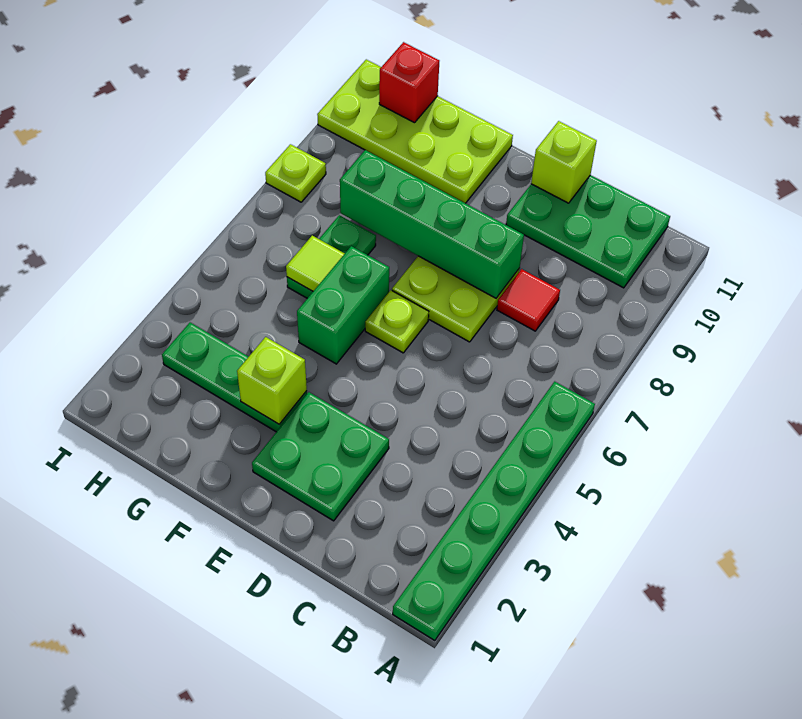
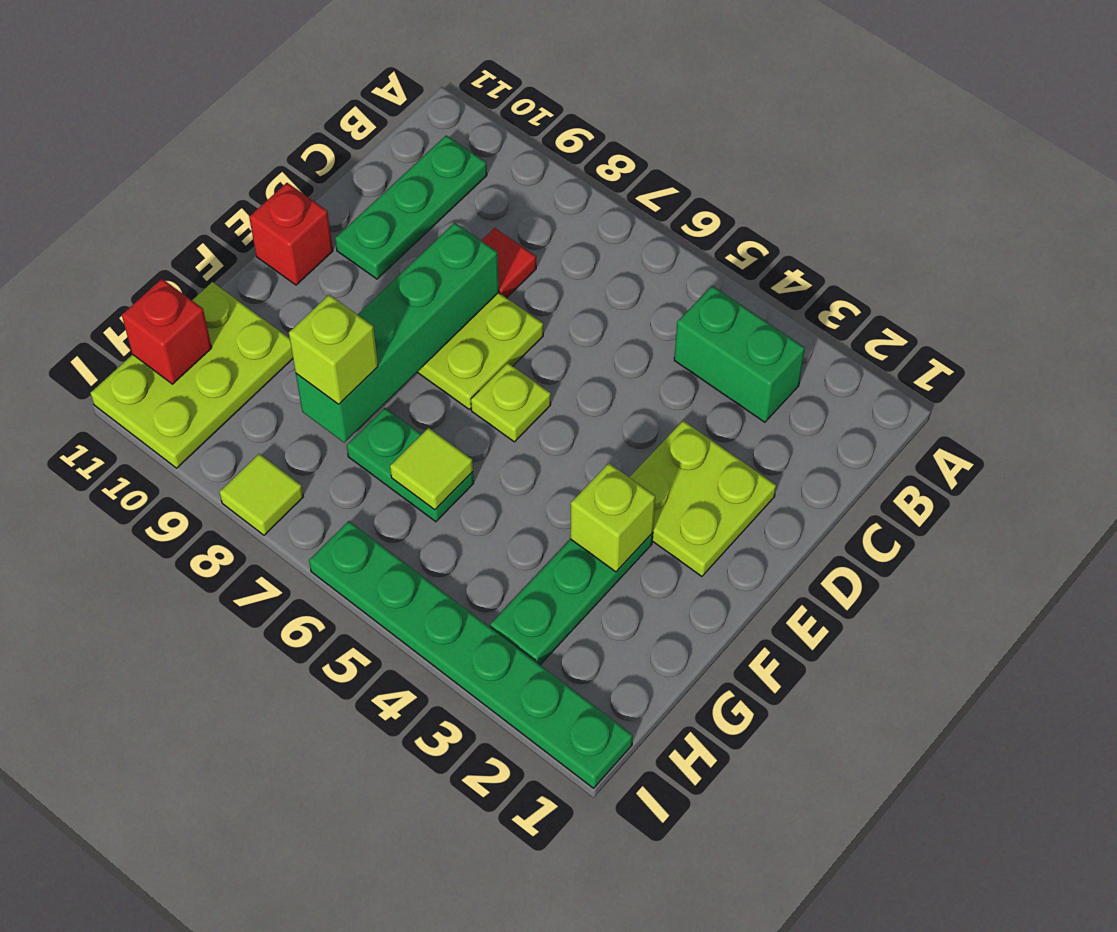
green 1x6 plate [393,382,595,641] -> green 1x6 plate moved to [309,521,633,788]
green 2x3 plate [506,175,670,288] -> green 1x3 plate [335,135,487,279]
green 2x2 plate [252,392,389,521] -> lime 2x2 plate [629,421,776,576]
lime 1x1 brick [531,121,597,203] -> lime 1x1 brick moved to [289,295,378,404]
none -> red 1x1 brick [249,183,333,285]
green 1x2 brick [297,246,389,364] -> green 1x2 brick moved to [674,286,805,422]
lime 2x4 plate [317,59,513,203] -> lime 2x3 plate [91,282,293,468]
lime 1x1 plate [265,144,326,202] -> lime 1x1 tile [220,454,303,535]

